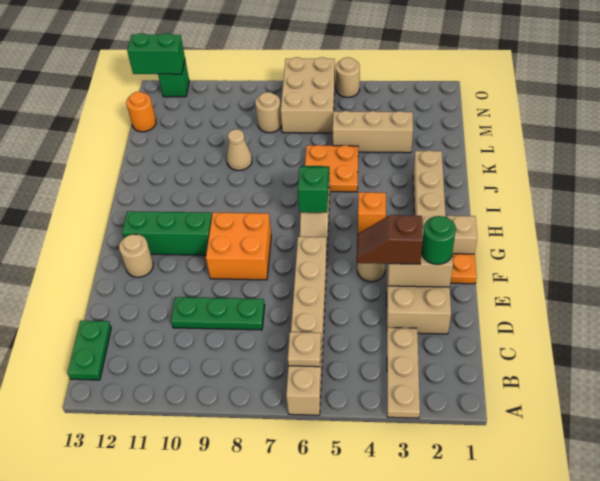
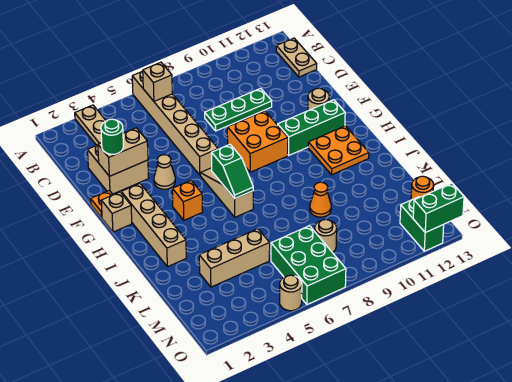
tan 1x1 plate [288,332,321,367] -> tan 1x1 brick [143,62,172,101]
green 1x2 plate [68,321,111,380] -> tan 1x2 plate [276,38,317,77]
brown 1x2 slope [357,215,423,264] -> none
orange 2x2 plate [305,145,358,192] -> orange 2x2 plate moved to [308,126,369,175]
tan 1x1 cone [227,129,252,170] -> orange 1x1 cone [310,182,331,217]
tan 2x3 brick [281,57,335,133] -> green 2x3 brick [271,226,346,305]
green 1x1 brick [158,61,189,97] -> green 1x2 brick [400,197,444,251]

